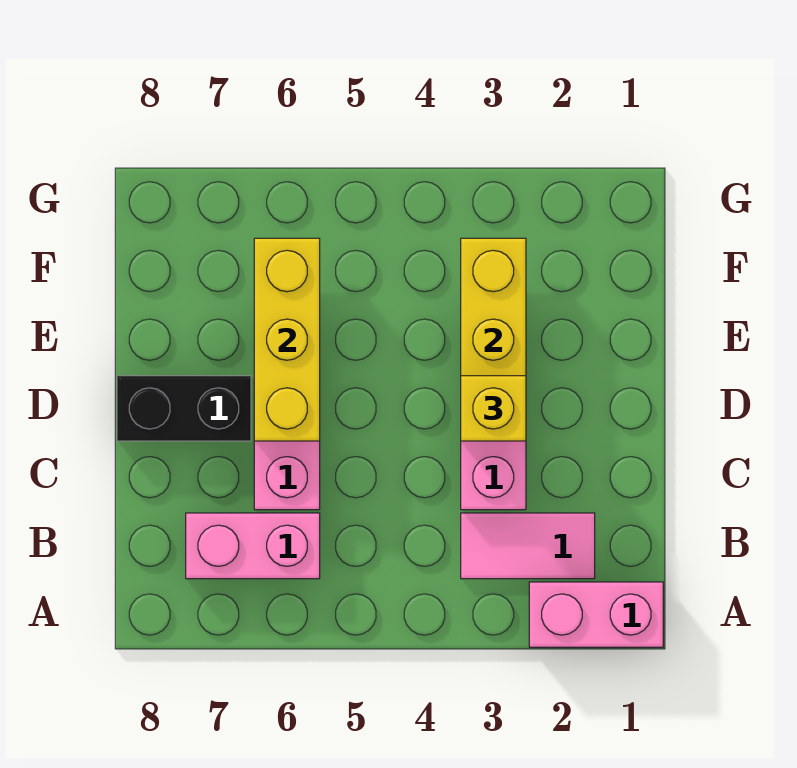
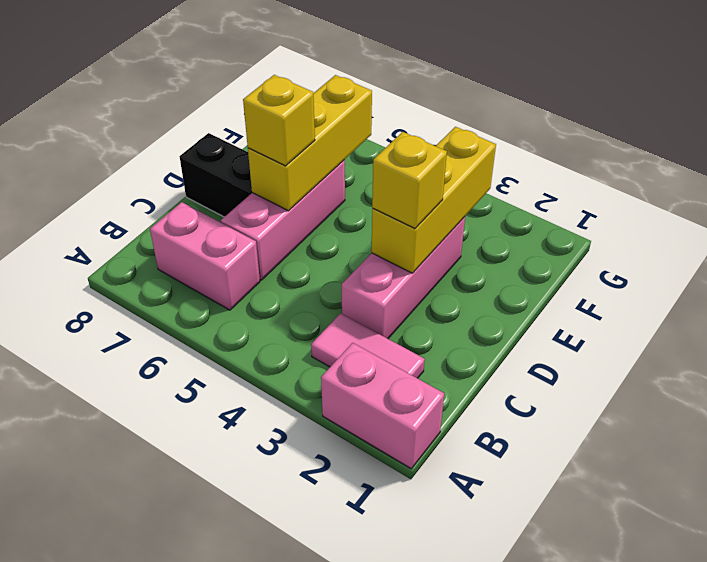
none -> yellow 1x1 brick [243,75,315,166]

